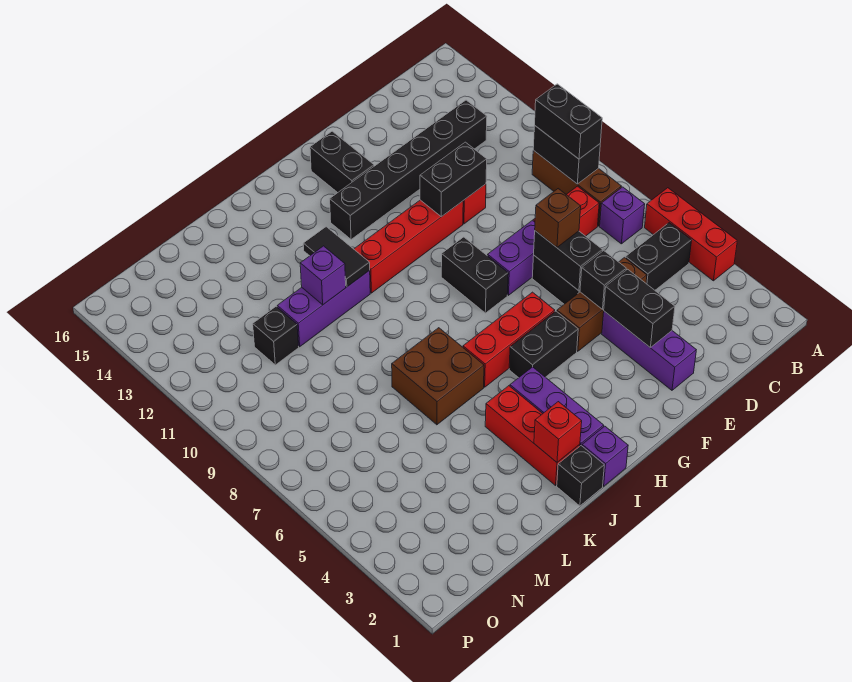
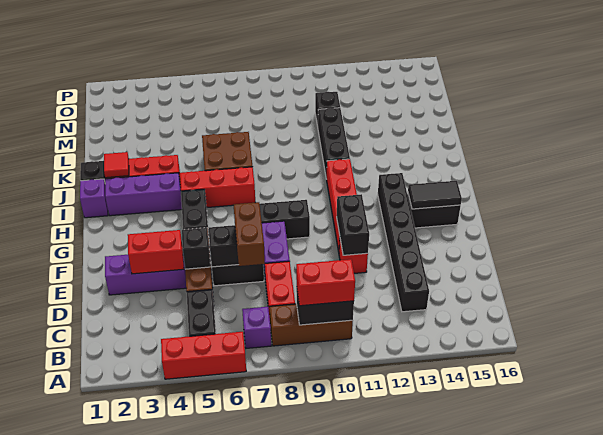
black 1x2 brick [535,84,602,159] -> red 1x2 brick [296,259,355,306]
black 1x2 brick [604,269,675,347] -> red 1x2 brick [128,230,184,274]
brown 1x1 brick [535,189,581,247] -> brown 1x2 brick [234,202,265,266]
red 1x3 brick [463,292,555,387] -> red 1x3 brick turned to [180,167,255,208]
red 1x1 brick [534,402,582,462] -> red 1x1 tile [104,152,129,178]
purple 1x3 brick [277,270,370,347] -> black 1x3 brick [318,108,350,179]
black 1x2 tile [303,227,370,287] -> black 1x2 tile moved to [408,181,462,209]
purple 1x1 brick [300,246,346,305] -> none

